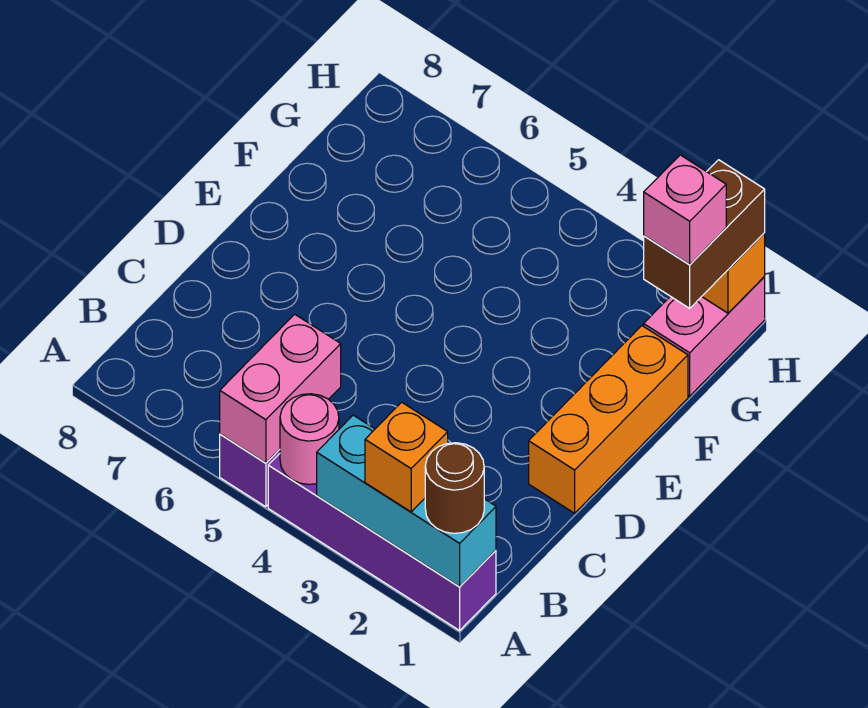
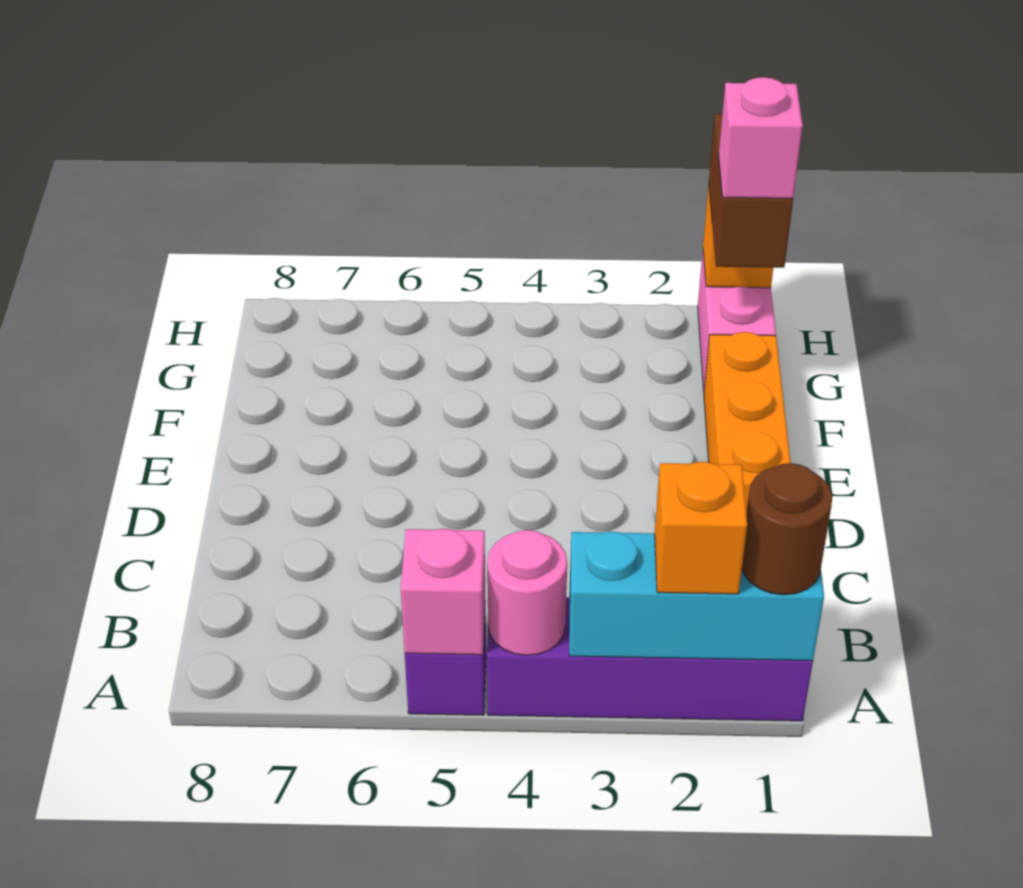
pink 1x2 brick [220,314,341,463] -> pink 1x1 brick [401,529,485,655]

